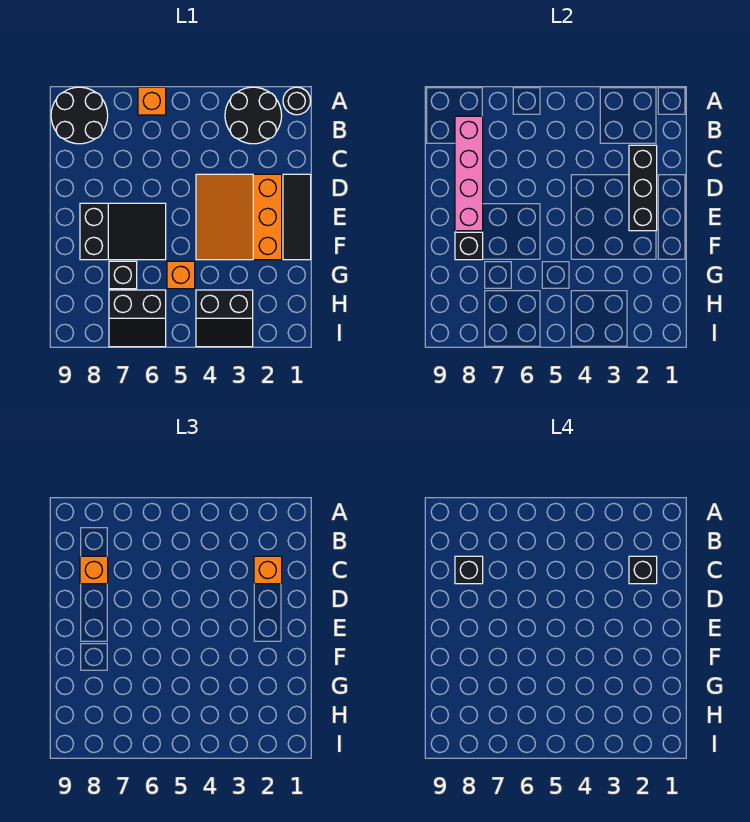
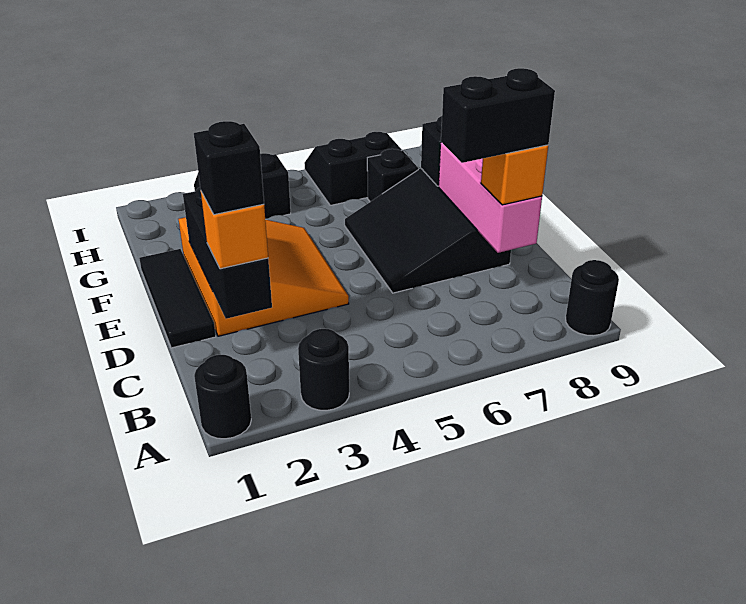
black 2x2 round brick [225,87,282,144] -> black 1x1 round brick [298,329,349,410]
orange 1x1 brick [138,87,166,115] -> none
black 2x2 round brick [51,87,108,144] -> black 1x1 round brick [566,260,619,336]
pink 1x4 brick [455,116,483,231] -> pink 1x3 brick [439,142,542,253]
black 1x1 brick [455,556,483,584] -> black 1x2 brick [441,68,555,163]
black 2x3 slope [80,203,166,260] -> black 3x3 slope [345,168,511,293]
orange 1x1 brick [167,261,195,289] -> none

